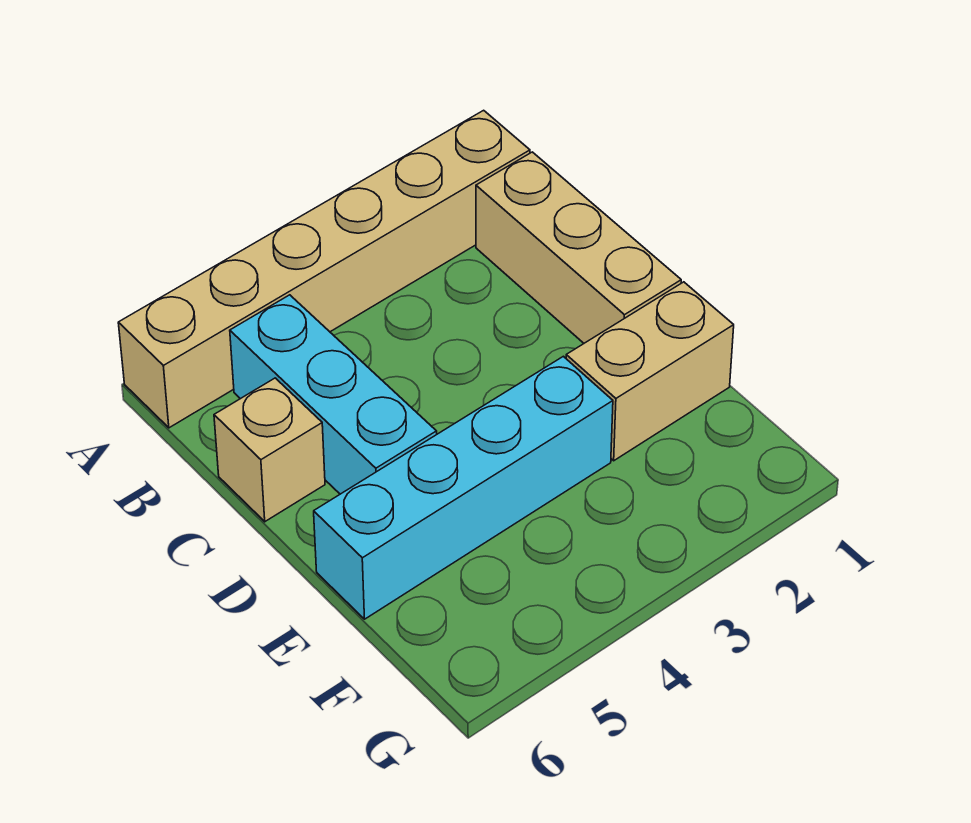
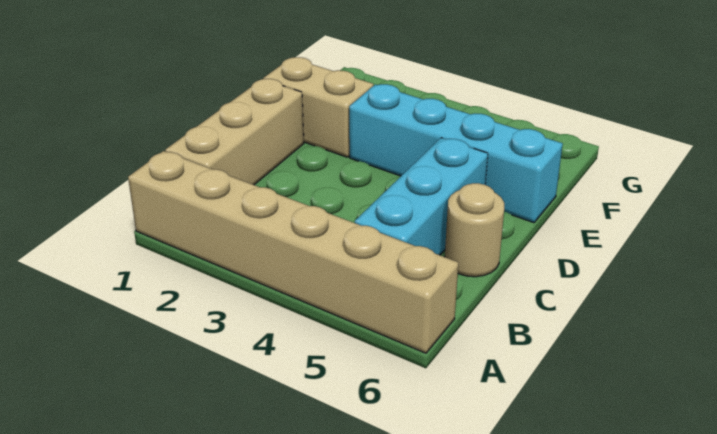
tan 1x1 brick [214,378,325,522] -> tan 1x1 round brick [445,183,504,277]

